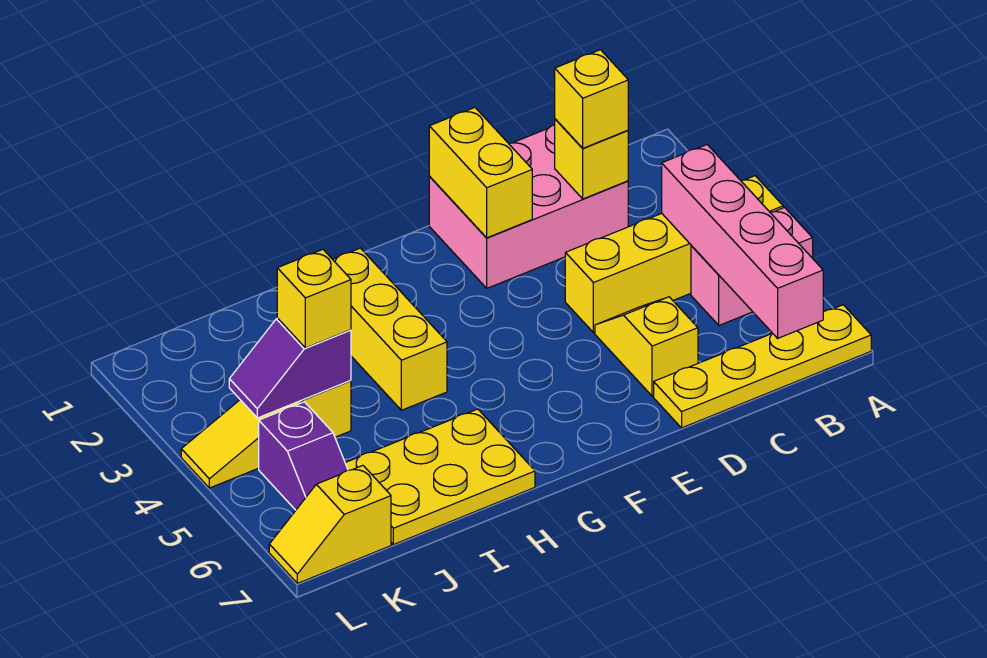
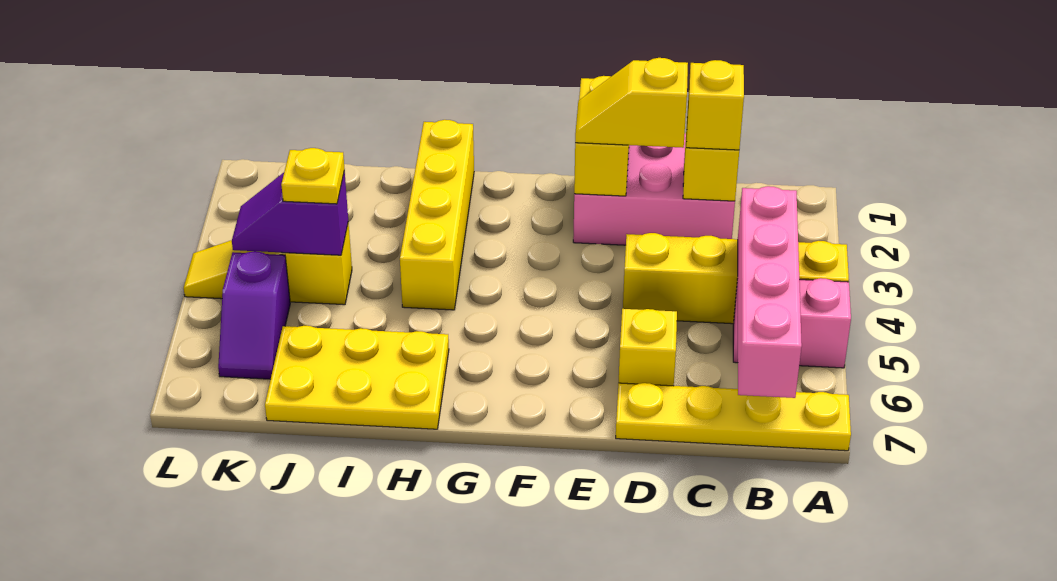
yellow 1x3 brick [333,248,447,410] -> yellow 1x4 brick [400,120,474,310]
yellow 1x1 brick [277,250,351,348] -> yellow 1x1 plate [281,148,345,204]
yellow 1x2 slope [269,466,391,583] -> yellow 1x2 slope moved to [575,58,688,148]

